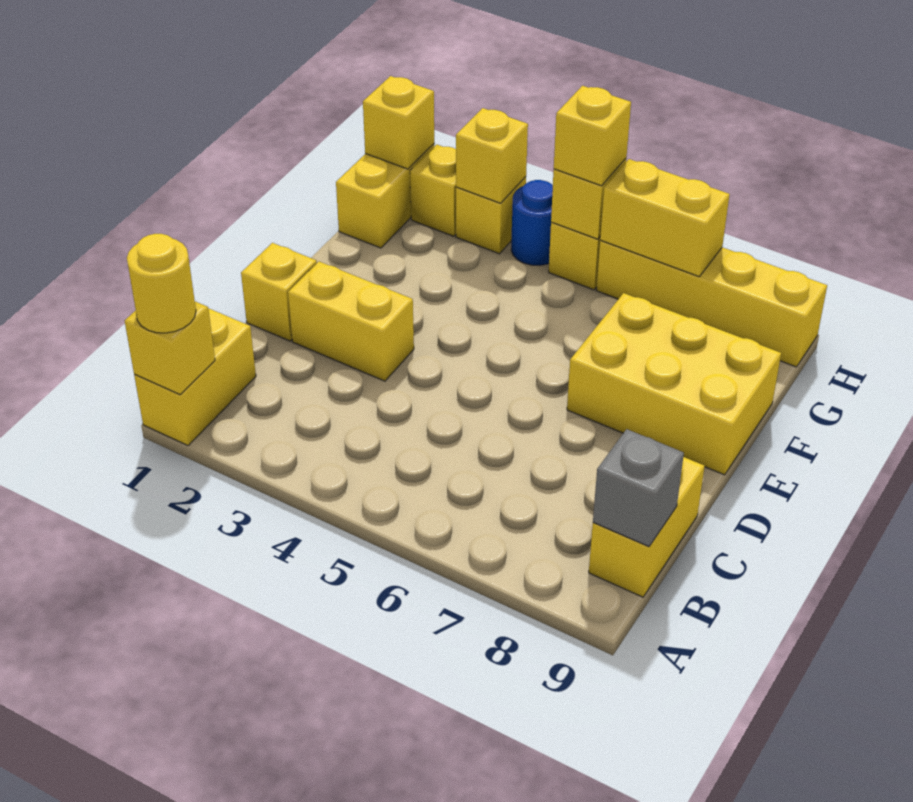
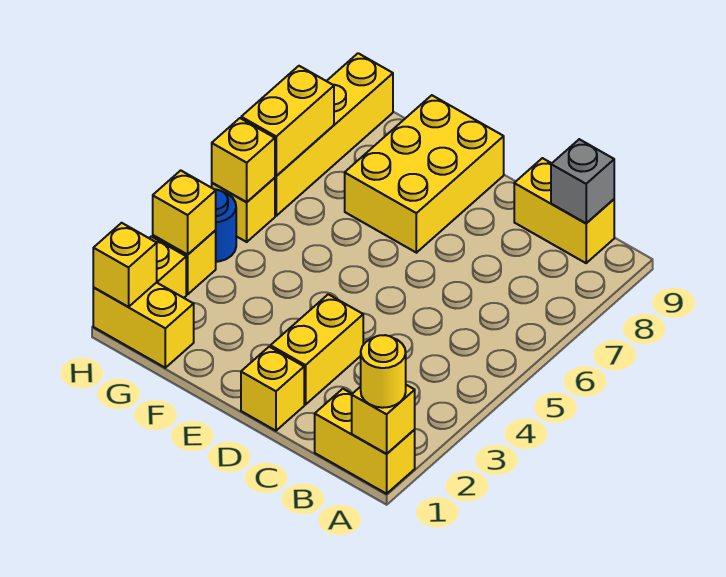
yellow 1x1 brick [554,86,631,186] -> none

